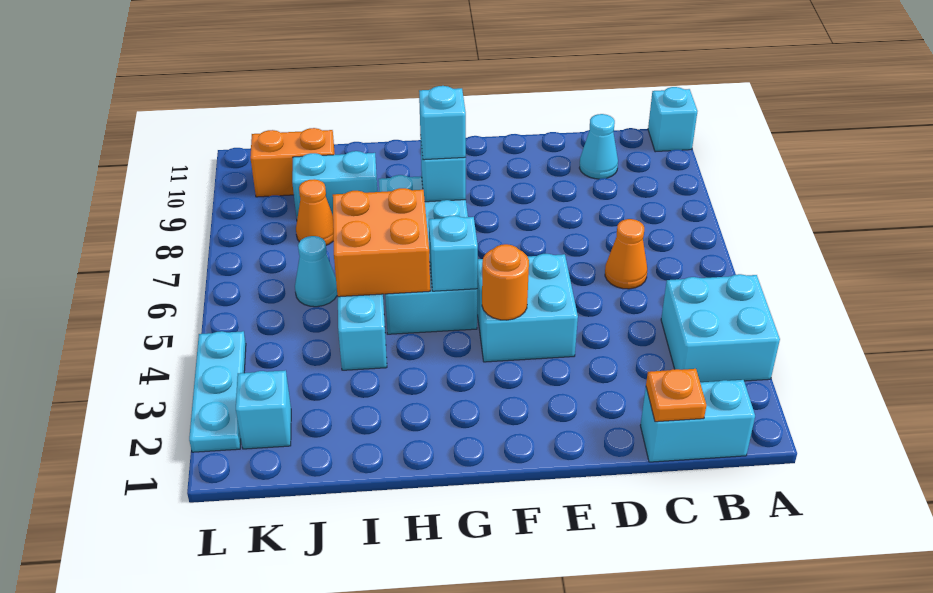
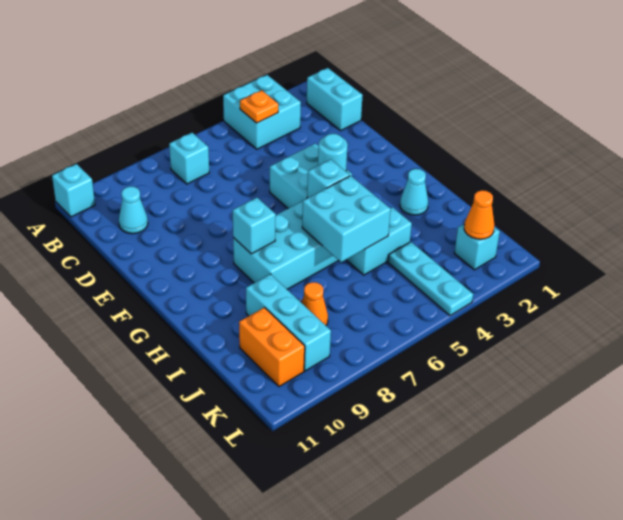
orange 1x1 plate [646,369,706,422] -> orange 1x1 plate moved to [240,90,278,123]
orange 1x1 cone [605,219,647,289] -> orange 1x1 cone moved to [464,190,494,239]
orange 1x1 round brick [482,244,529,320] -> cyan 1x1 round brick [318,134,348,171]
cyan 1x1 brick [419,86,466,160] -> cyan 1x1 brick moved to [169,133,209,184]
orange 2x2 brick [333,188,430,297] -> cyan 2x2 brick [302,176,391,262]
cyan 1x2 brick [292,151,377,219] -> cyan 1x3 brick [246,274,331,371]
cyan 1x1 cone [295,236,337,307] -> cyan 1x1 cone moved to [400,169,428,215]
cyan 1x3 plate [189,331,246,452] -> cyan 1x3 plate turned to [388,242,473,316]

